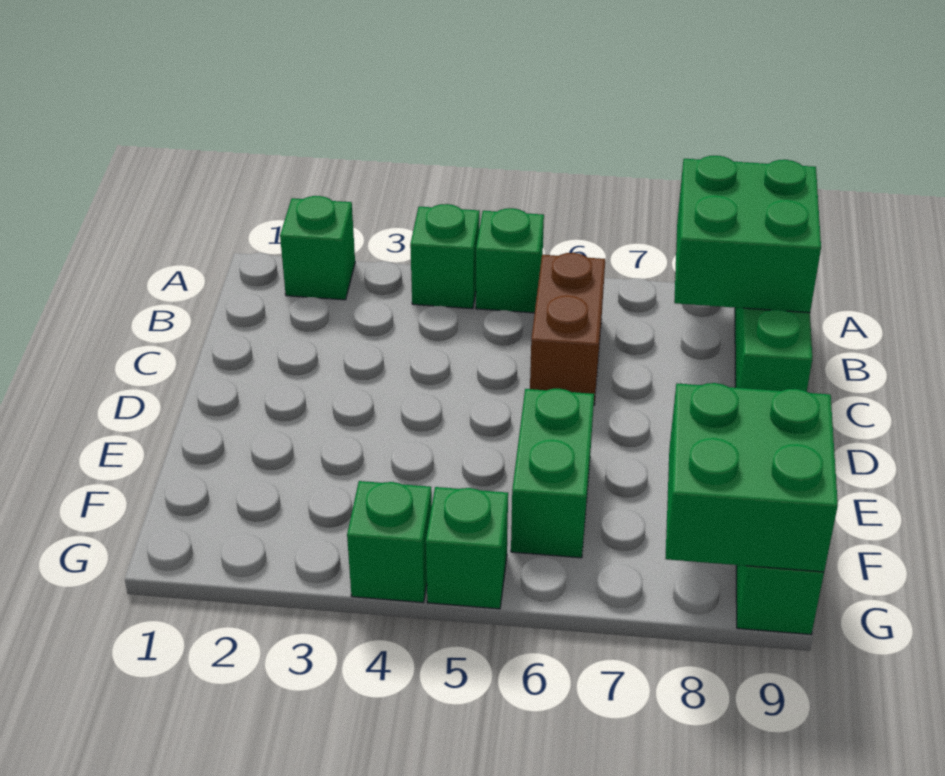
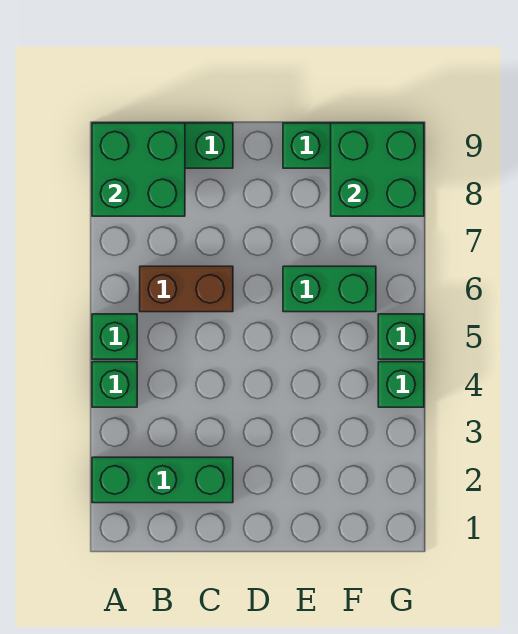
green 1x1 brick [280,196,355,300] -> green 1x3 brick [92,457,233,503]

